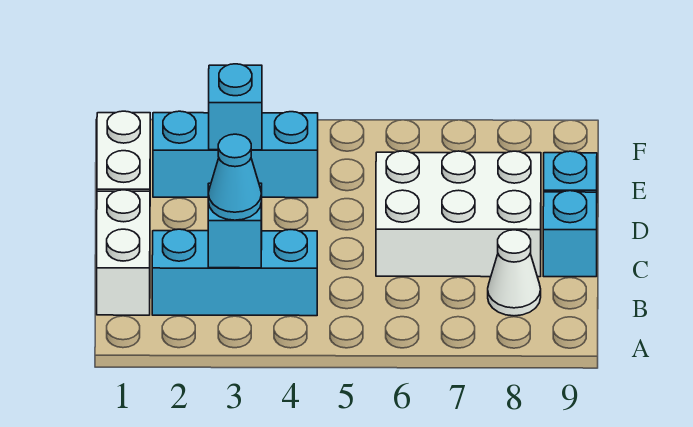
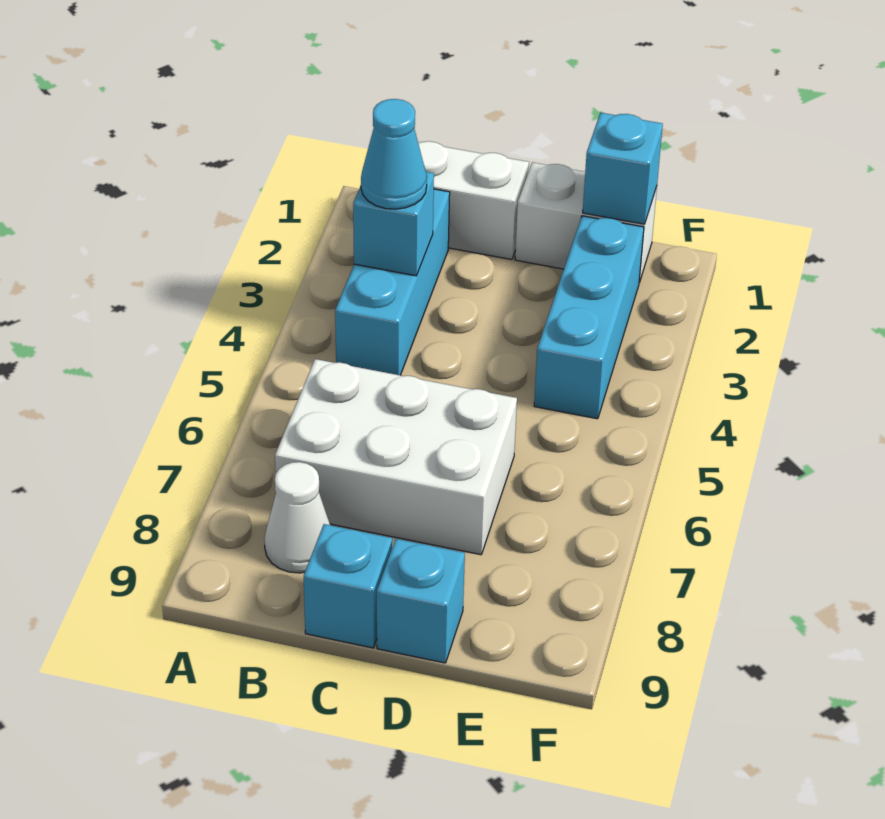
white 2x3 brick [376,151,541,277] -> white 2x3 brick turned to [275,359,517,555]
cyan 1x1 brick [209,64,262,150] -> cyan 1x1 brick moved to [583,113,663,224]

